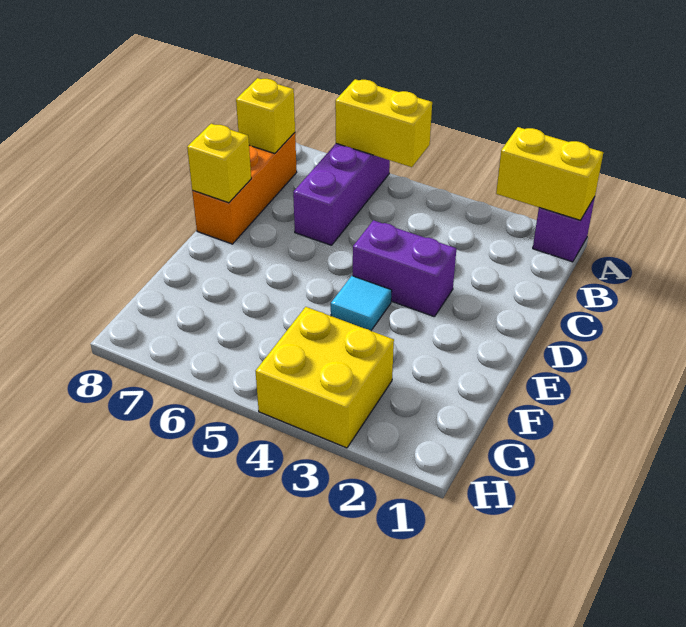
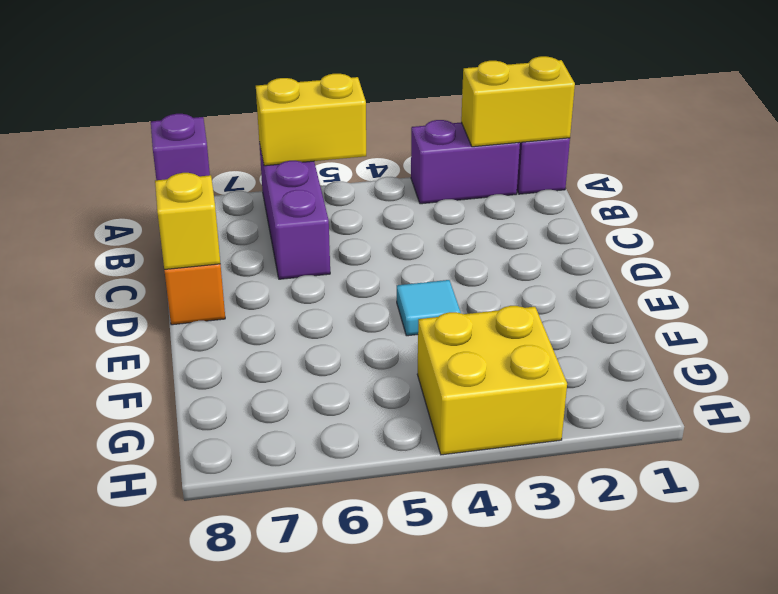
yellow 1x1 brick [236,78,295,153] -> purple 1x1 brick [151,114,210,180]
purple 1x2 brick [353,220,456,317] -> purple 1x2 brick moved to [411,120,520,204]

